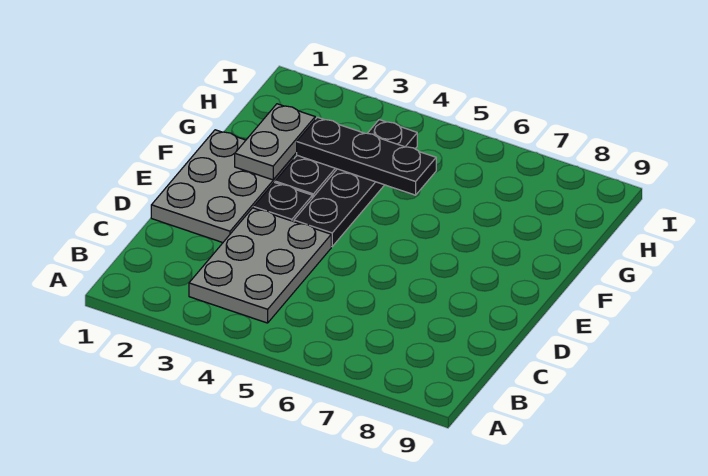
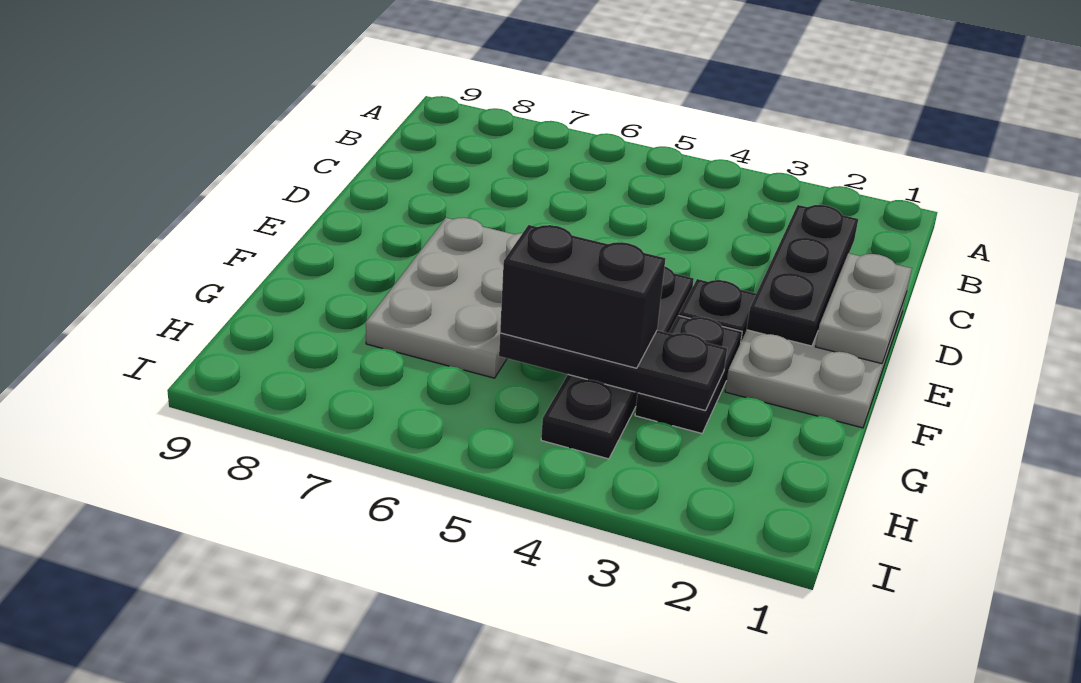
grey 2x3 plate [189,208,331,323] -> grey 2x3 plate moved to [366,218,522,378]
none -> black 1x3 plate [747,205,858,346]
grey 1x2 plate [235,104,315,180] -> grey 1x2 plate moved to [815,253,912,364]
none -> black 1x2 brick [500,225,665,368]

